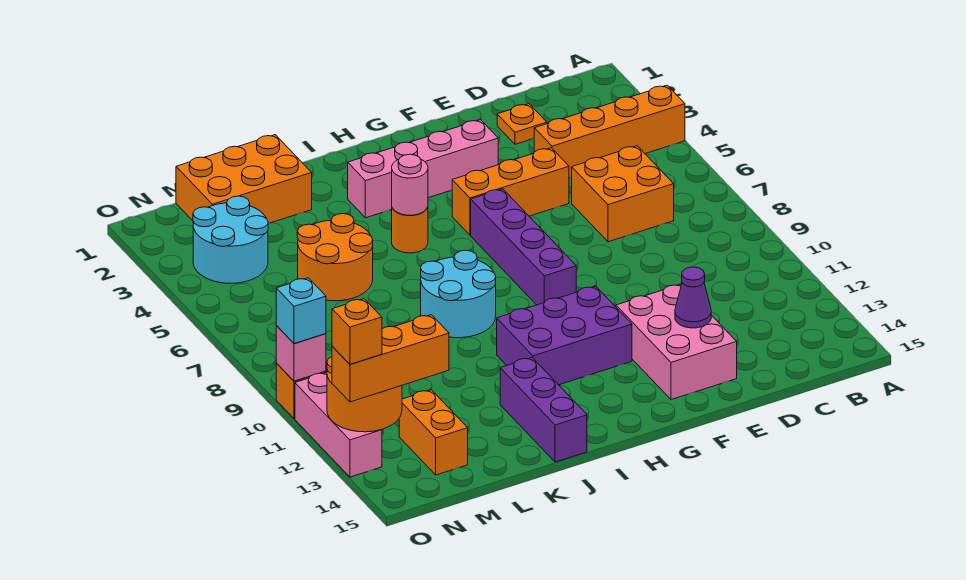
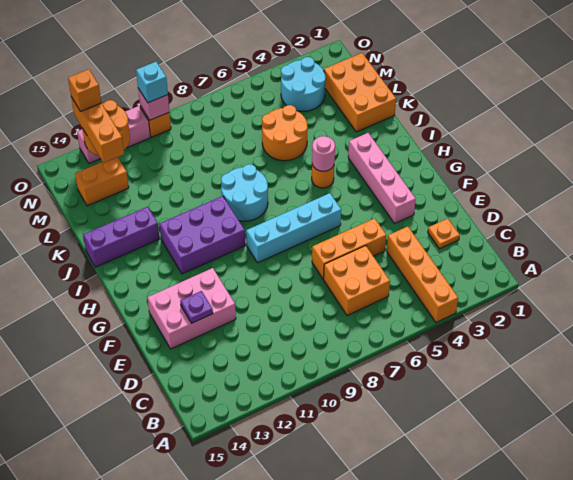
orange 1x3 brick [452,148,569,235] -> orange 1x3 brick turned to [312,218,386,279]
purple 1x1 cone [675,267,711,328] -> purple 1x1 plate [180,291,213,323]
purple 1x4 brick [471,189,576,305] -> cyan 1x4 brick [246,193,341,263]
purple 2x3 brick [497,286,632,385] -> purple 2x3 brick turned to [159,196,245,274]

